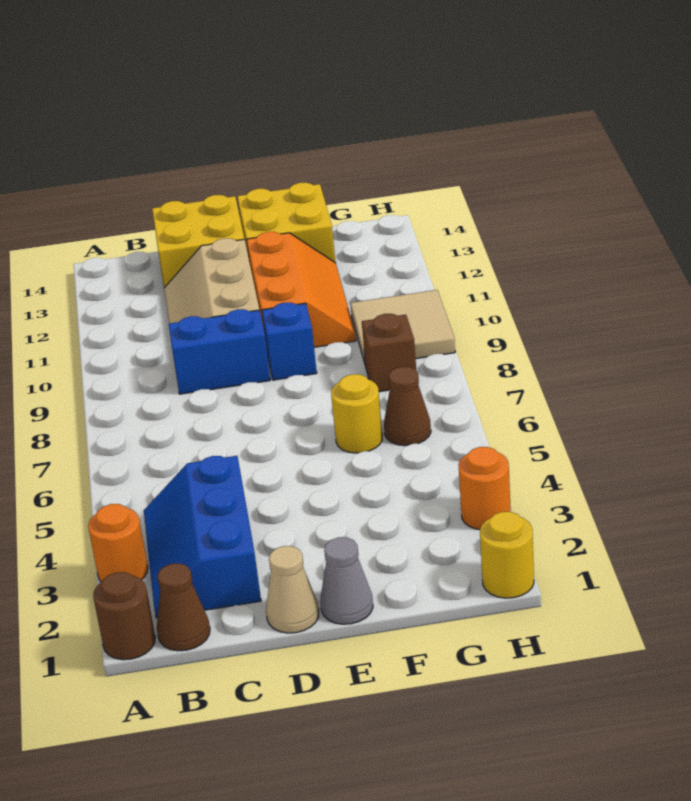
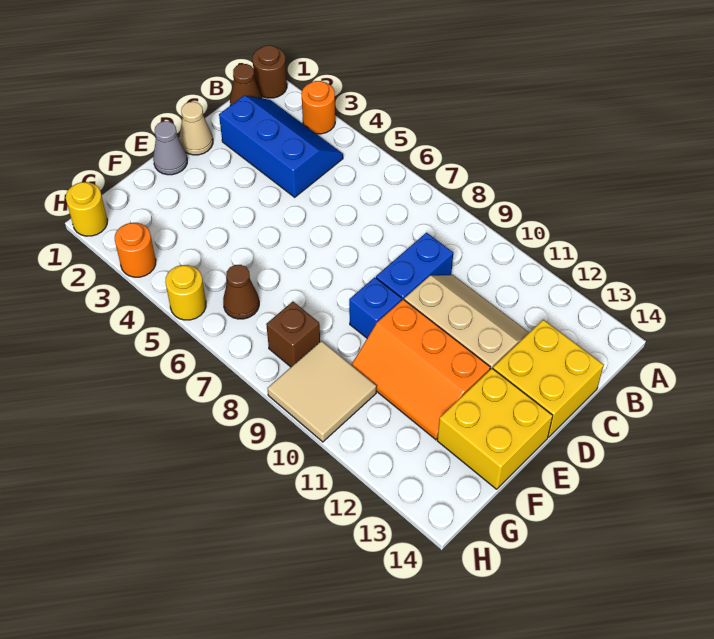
yellow 1x1 round brick [331,374,382,453] -> yellow 1x1 round brick moved to [165,265,206,320]

